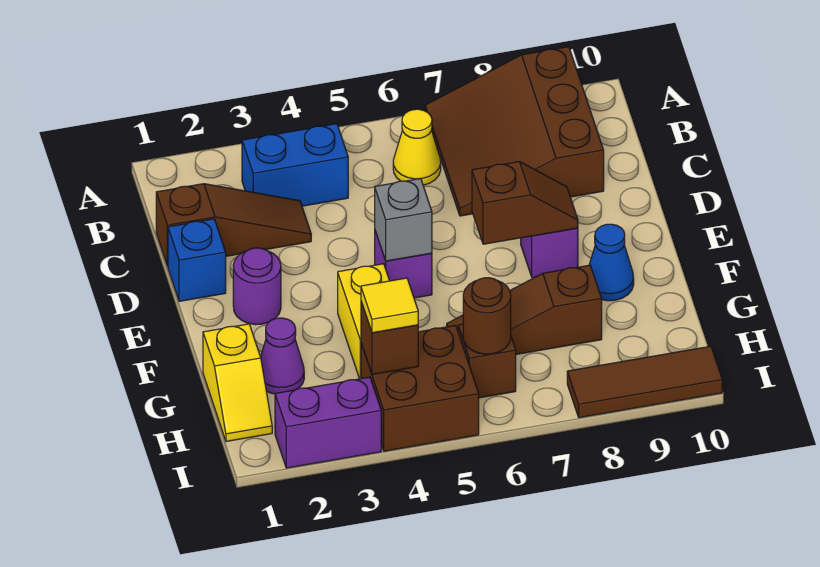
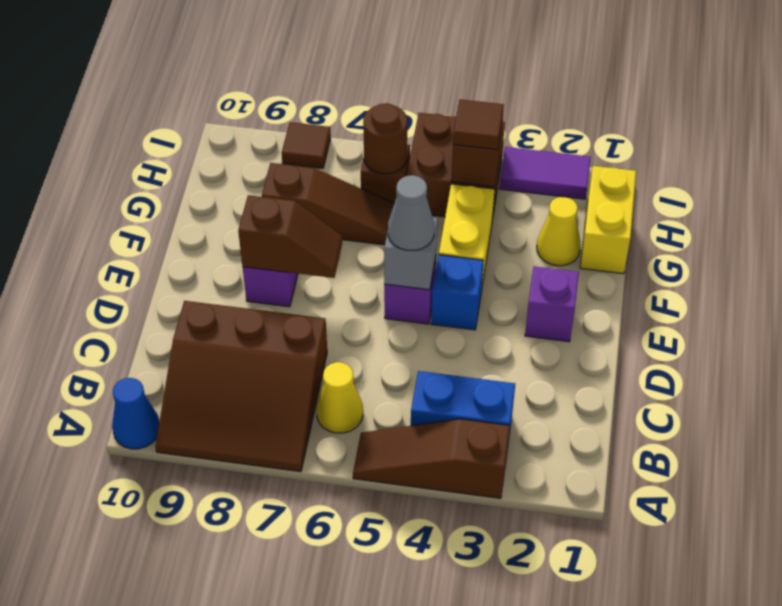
brown 3x3 slope [425,47,604,216] -> brown 3x3 slope turned to [155,301,327,472]
brown 1x3 slope [156,184,311,266] -> brown 1x3 slope moved to [353,419,510,498]
blue 1x1 brick [168,219,226,301] -> blue 1x1 brick moved to [431,255,484,330]
purple 1x1 round brick [233,248,281,325] -> purple 1x1 brick [525,266,579,342]
none -> grey 1x1 cone [388,175,435,250]
brown 1x2 slope [472,162,578,244] -> brown 1x2 slope turned to [238,195,342,278]
blue 1x1 cone [589,224,634,301] -> blue 1x1 cone moved to [112,378,159,449]
yellow 1x2 slope [203,324,272,441] -> yellow 1x2 brick [580,166,636,274]
purple 1x1 cone [260,318,304,394] -> yellow 1x1 cone [537,197,581,266]
yellow 1x1 tile [361,278,418,333] -> brown 1x1 tile [453,99,504,149]
purple 1x2 brick [275,377,381,468] -> purple 1x2 tile [499,147,591,199]
brown 1x3 tile [567,346,722,418] -> brown 1x1 tile [282,122,331,169]

